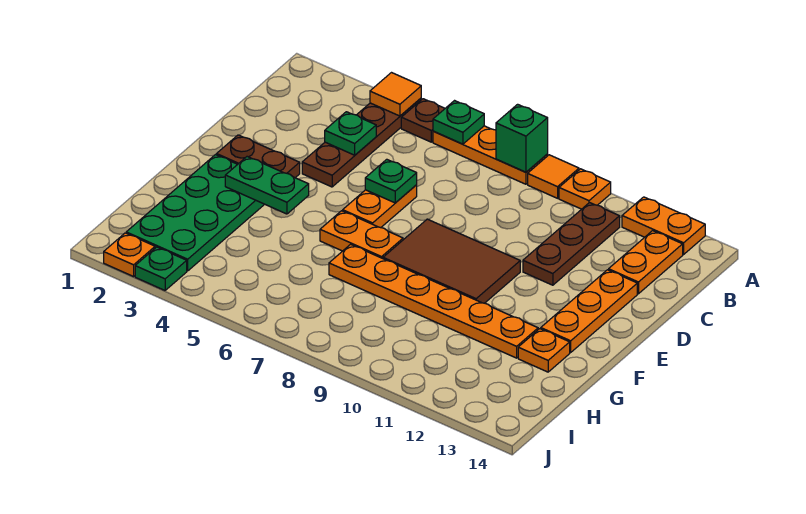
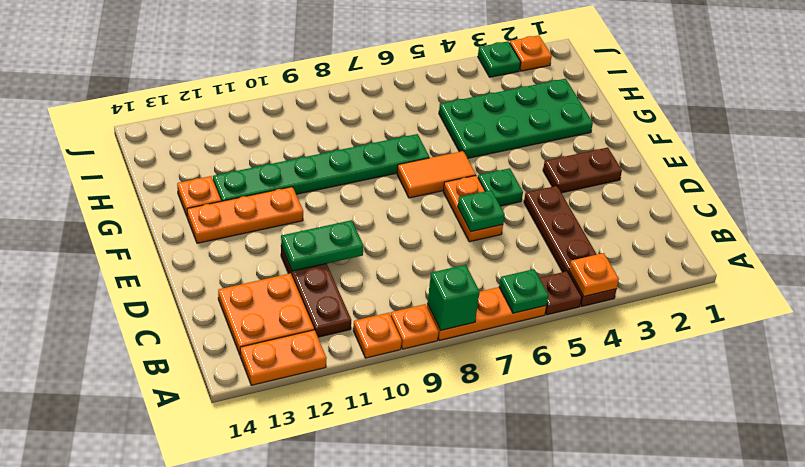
orange 1x1 tile [370,73,421,116] -> orange 1x1 plate [569,253,619,296]
orange 1x1 tile [528,155,579,198] -> orange 1x1 plate [391,304,439,349]
orange 1x2 plate [609,231,683,294] -> orange 2x2 plate [218,273,314,354]
green 1x1 plate [325,112,376,155] -> green 1x1 plate moved to [478,168,523,206]
orange 1x3 plate [541,270,637,352] -> orange 1x3 plate turned to [187,187,303,243]
brown 2x3 tile [383,219,520,303] -> none
green 2x4 plate [126,155,264,271] -> green 2x4 plate turned to [439,79,593,158]
green 1x2 plate [225,157,309,214] -> green 1x2 plate moved to [281,220,364,271]
orange 1x2 plate [320,211,403,259] -> orange 1x2 tile [397,151,476,198]
orange 1x6 plate [329,244,538,358] -> green 1x6 plate [213,134,429,201]

